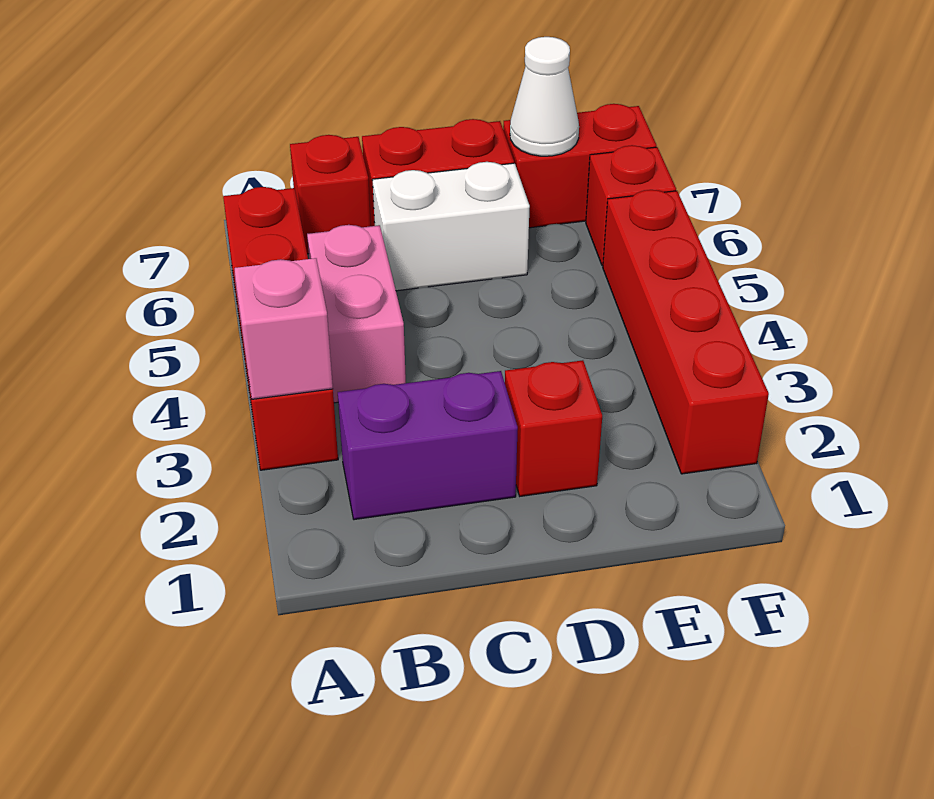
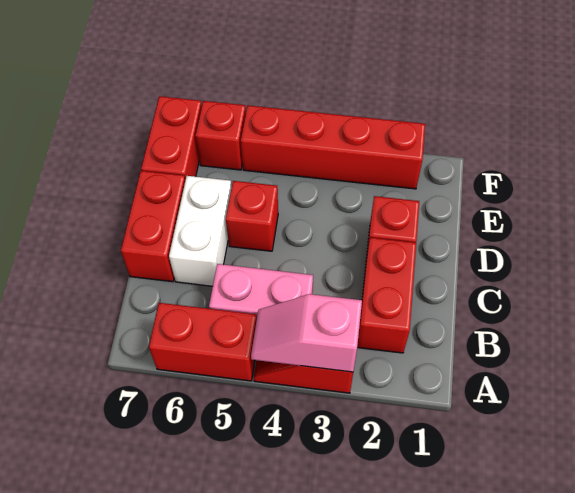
purple 1x2 brick [338,371,518,520] -> red 1x2 brick [357,238,416,353]
red 1x1 brick [290,135,371,254] -> red 1x1 brick moved to [226,181,278,251]
white 1x1 cone [510,37,579,156] -> none

